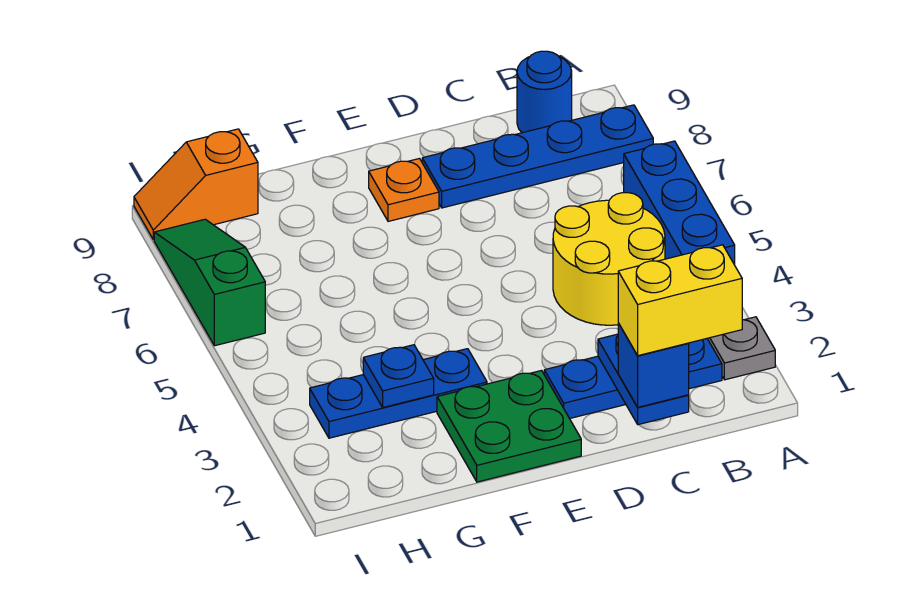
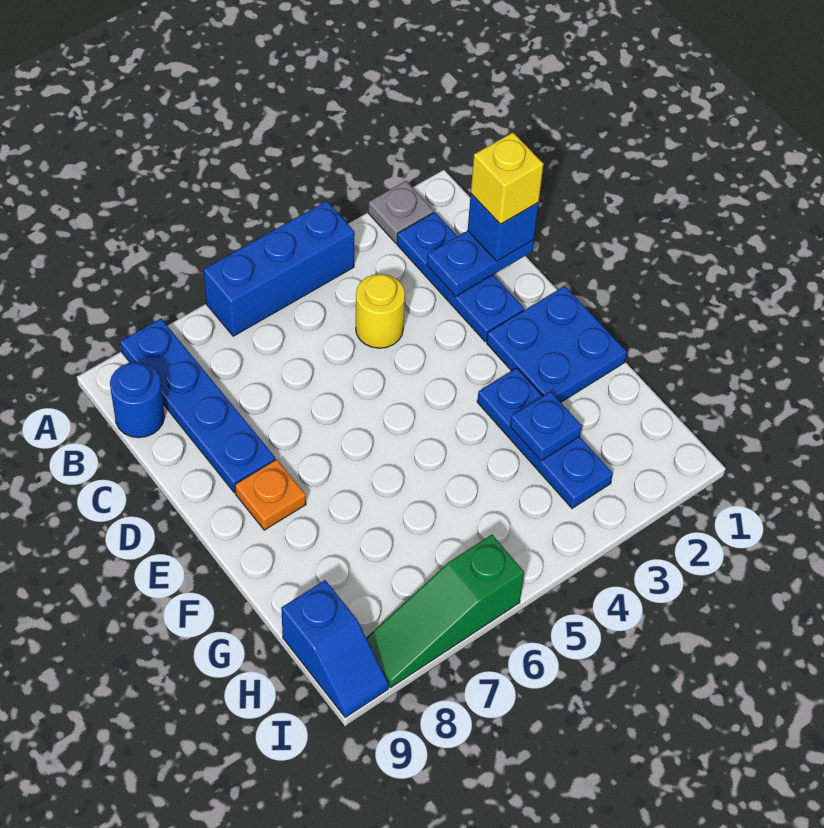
yellow 1x2 brick [618,245,742,356] -> yellow 1x1 brick [471,132,543,224]
yellow 2x2 round brick [553,193,665,325] -> yellow 1x1 round brick [356,274,405,348]
green 2x2 plate [437,371,581,482] -> blue 2x2 plate [487,286,627,402]
orange 1x2 slope [134,129,258,240] -> blue 1x2 slope [281,580,389,717]

